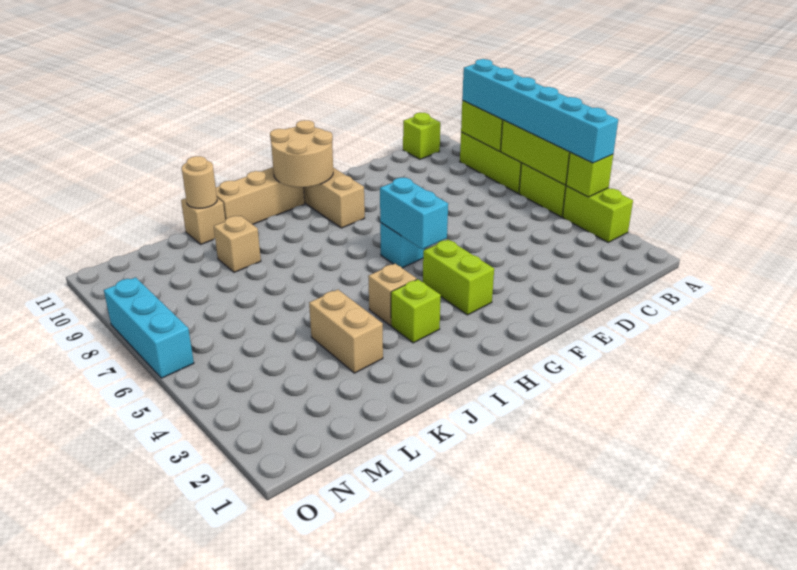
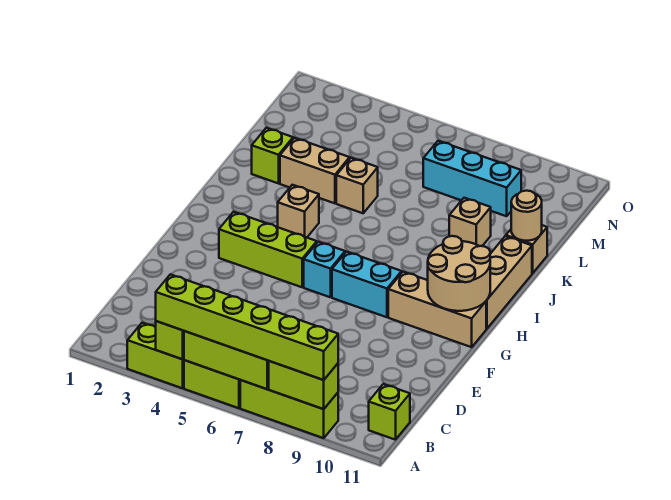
cyan 1x6 brick [462,59,618,163] -> lime 1x6 brick [156,274,338,380]
lime 1x2 brick [423,240,494,315] -> lime 1x3 brick [219,212,317,287]
cyan 1x2 brick [380,178,448,249] -> cyan 1x2 brick moved to [332,252,402,317]
lime 1x1 brick [391,279,441,343] -> lime 1x1 brick moved to [252,128,293,183]
none -> tan 1x1 brick [336,158,378,213]
cyan 1x3 brick [104,277,194,378] -> cyan 1x3 brick moved to [423,141,521,216]

